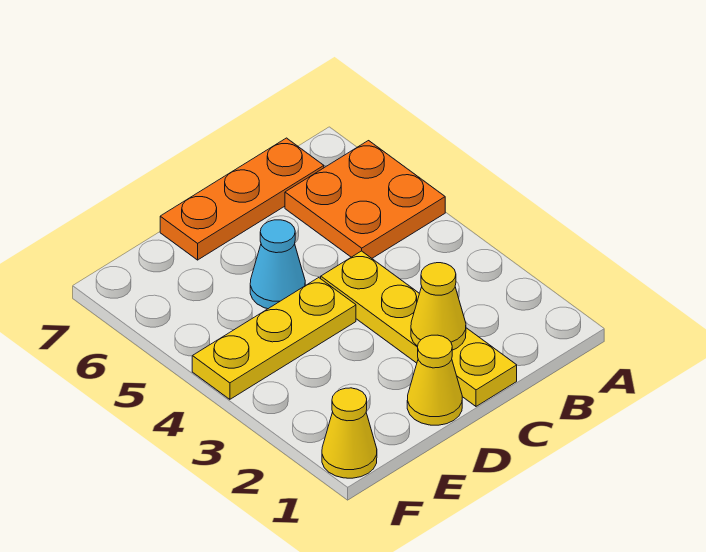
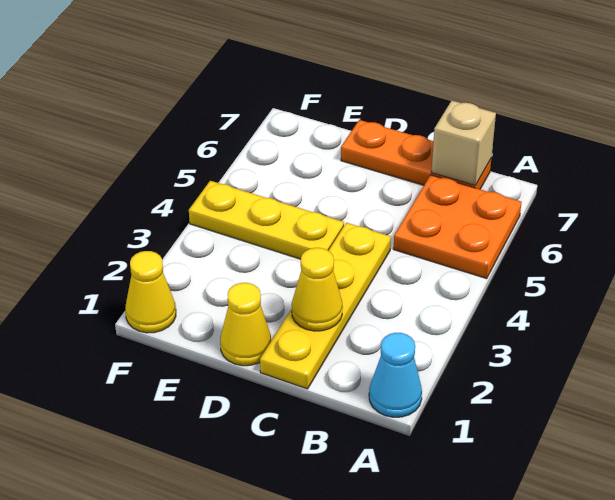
none -> tan 1x1 brick [431,101,496,186]
cyan 1x1 cone [250,220,305,309] -> cyan 1x1 cone moved to [369,333,422,417]

